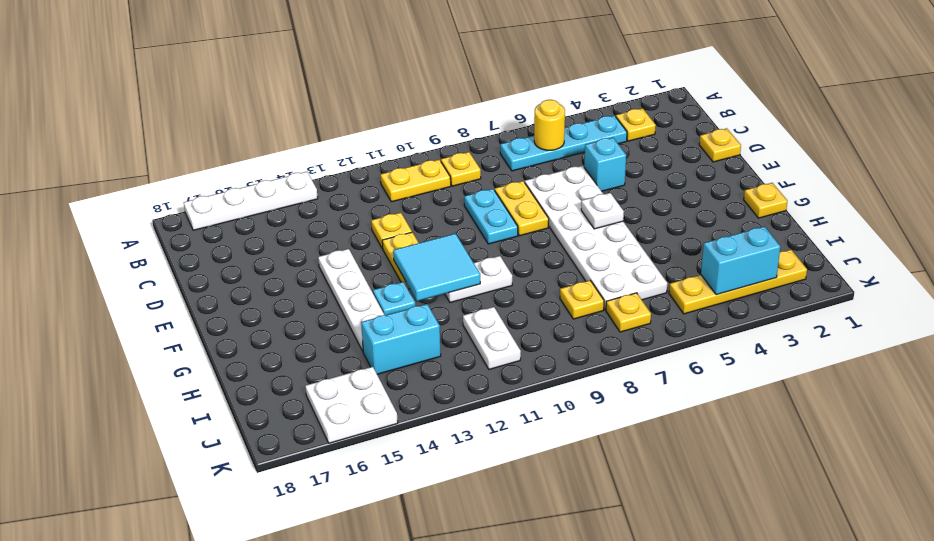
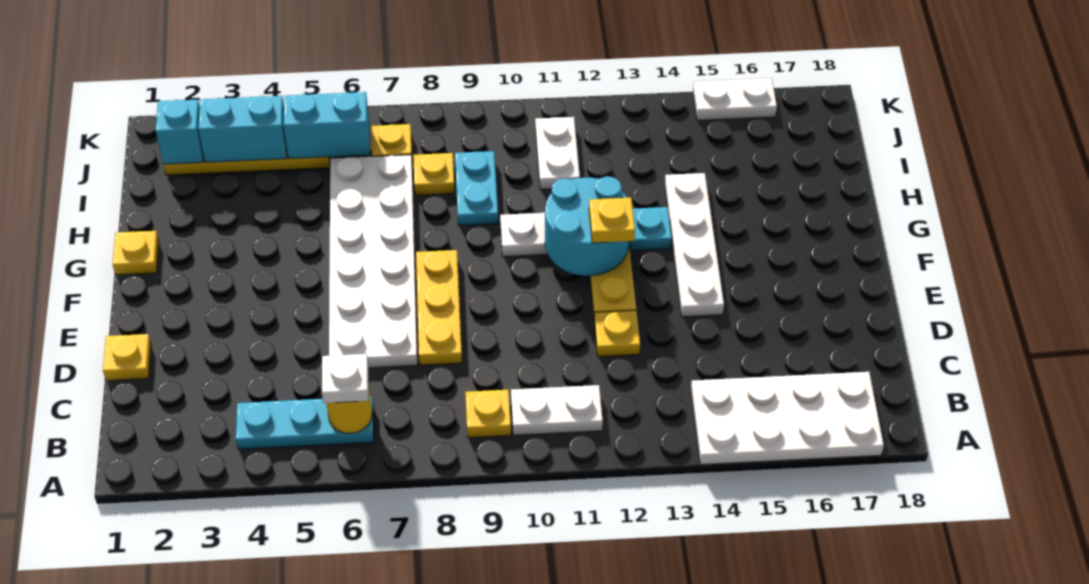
white 1x4 plate [184,172,318,230] -> white 2x4 plate [691,372,884,465]
yellow 1x1 plate [616,108,656,141] -> yellow 1x1 plate moved to [589,198,635,243]
cyan 1x4 plate [500,115,627,171] -> cyan 1x3 plate [236,396,374,449]
yellow 1x2 plate [380,160,451,202] -> white 1x2 plate [511,385,603,435]
cyan 1x1 brick [584,138,626,191] -> cyan 1x1 brick moved to [156,99,204,164]
yellow 1x2 plate [495,181,549,236] -> yellow 1x3 plate [416,250,462,365]
cyan 1x2 plate [464,189,518,244] -> cyan 1x2 plate moved to [455,151,498,225]
white 1x1 plate [581,193,624,229] -> white 1x1 plate moved to [322,354,369,403]
cyan 2x2 tile [393,234,480,301] -> cyan 2x2 round brick [545,176,629,276]
cyan 1x2 brick [361,304,441,374] -> cyan 1x2 brick moved to [283,92,370,159]
white 2x2 plate [305,367,398,443] -> white 1x2 plate [693,78,777,120]

